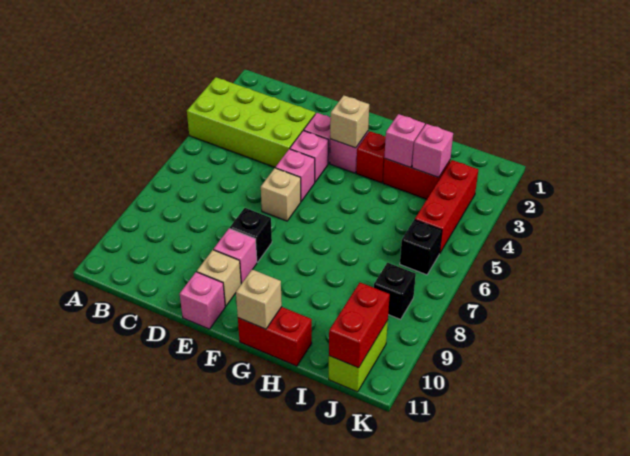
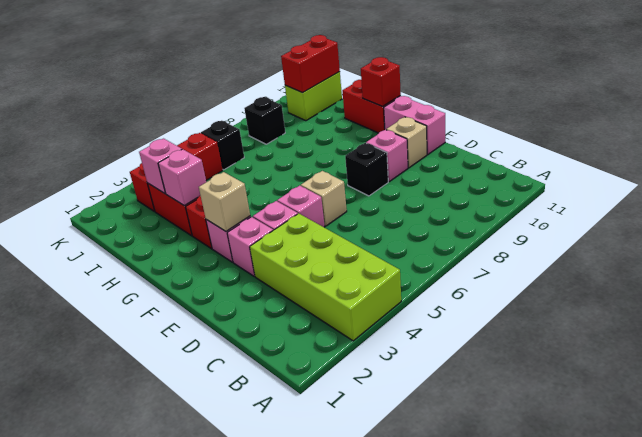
pink 1x1 brick [180,272,225,329] -> pink 1x2 brick [384,96,445,155]
tan 1x1 brick [236,270,282,329] -> red 1x1 brick [361,57,401,106]

